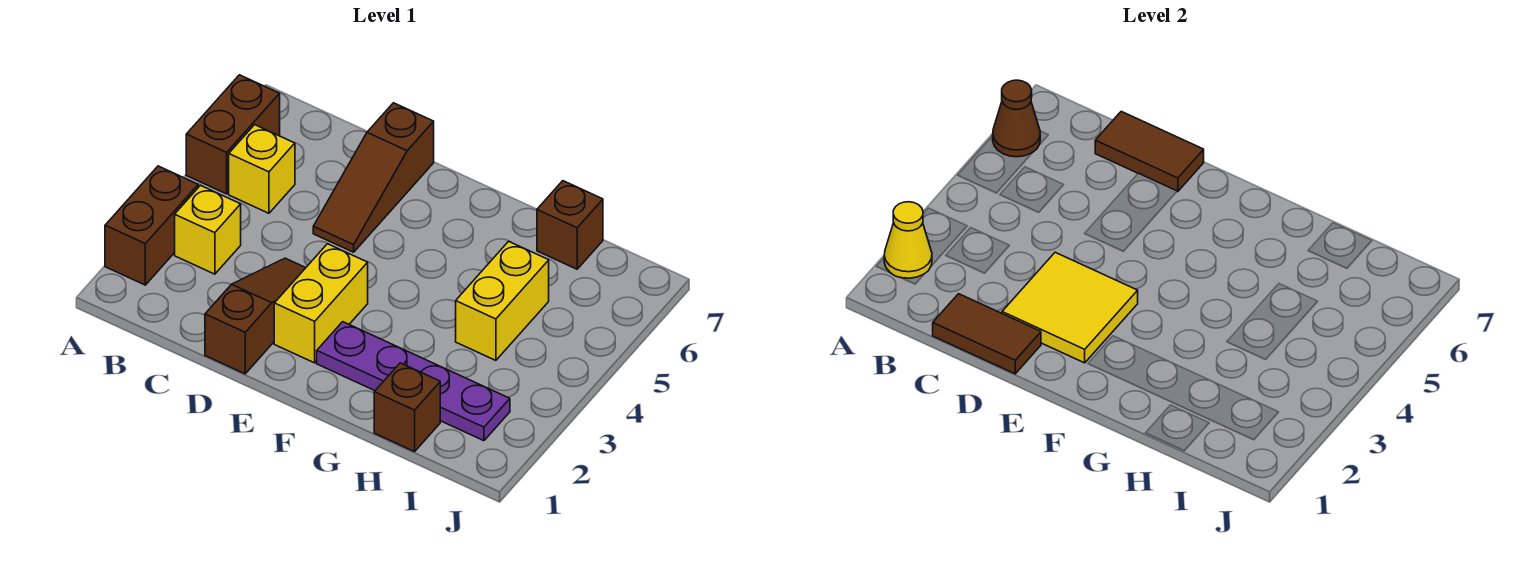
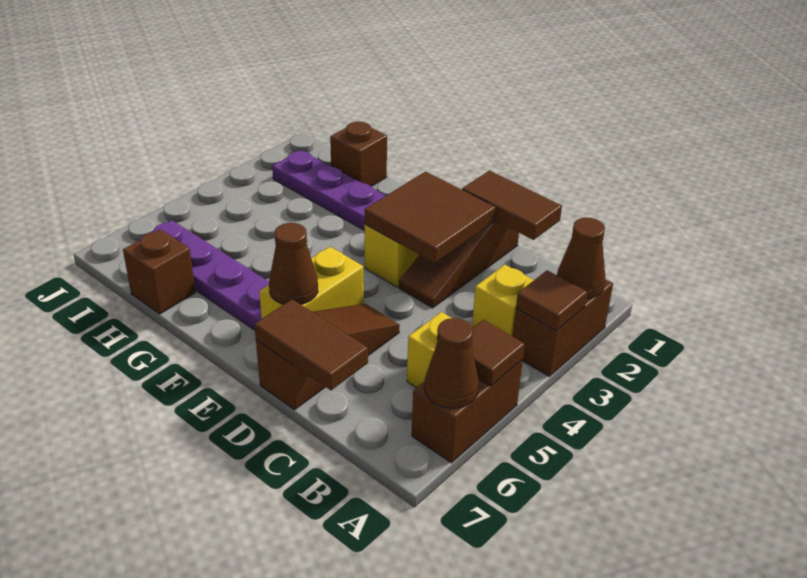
yellow 1x1 cone [884,202,932,278] -> brown 1x1 cone [557,218,605,299]
none -> brown 1x1 tile [516,270,587,331]
none -> brown 1x1 tile [472,320,525,386]
yellow 2x2 tile [1002,252,1138,363] -> brown 2x2 tile [365,172,496,263]
none -> brown 1x1 cone [269,223,318,304]
none -> purple 1x4 plate [138,220,269,330]
yellow 1x2 brick [456,241,549,360] -> yellow 1x2 brick moved to [259,247,364,318]

